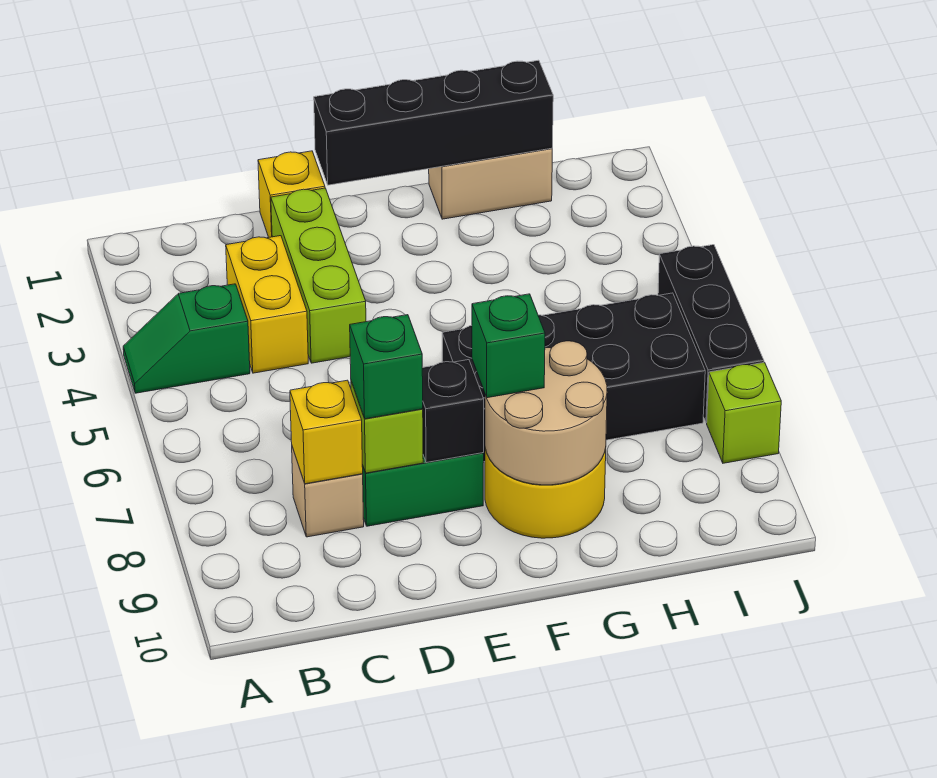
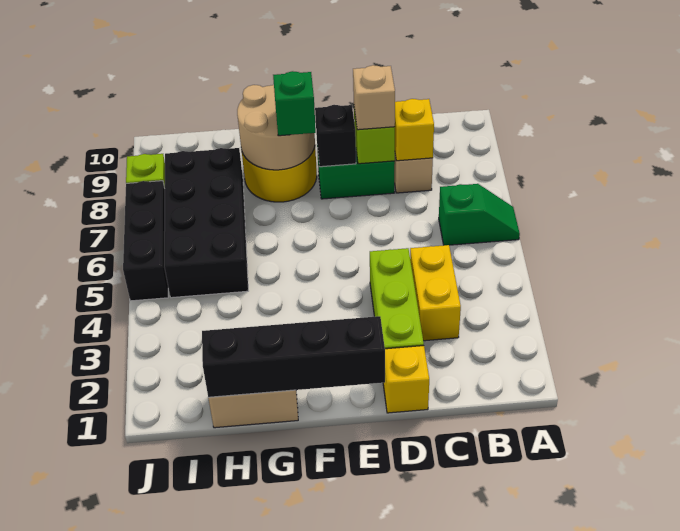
green 1x2 slope [123,284,250,393] -> green 1x2 slope moved to [439,184,520,245]
green 1x1 brick [350,315,423,419] -> tan 1x1 brick [353,65,395,130]
black 2x4 brick [442,293,705,462] -> black 2x4 brick turned to [164,148,248,298]

